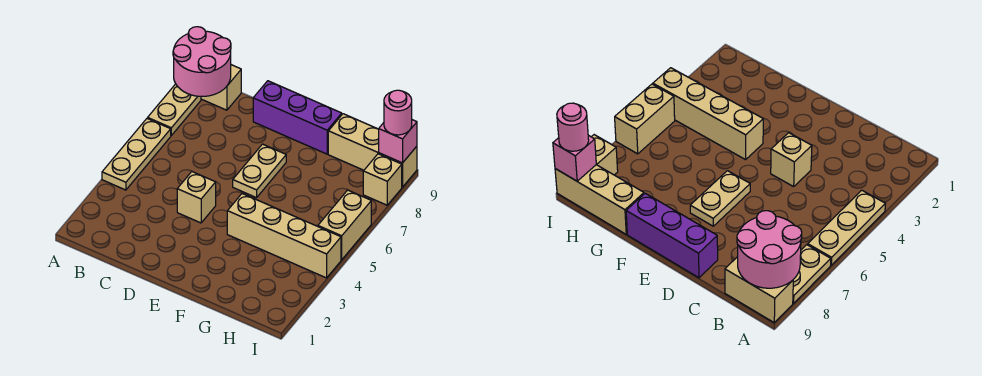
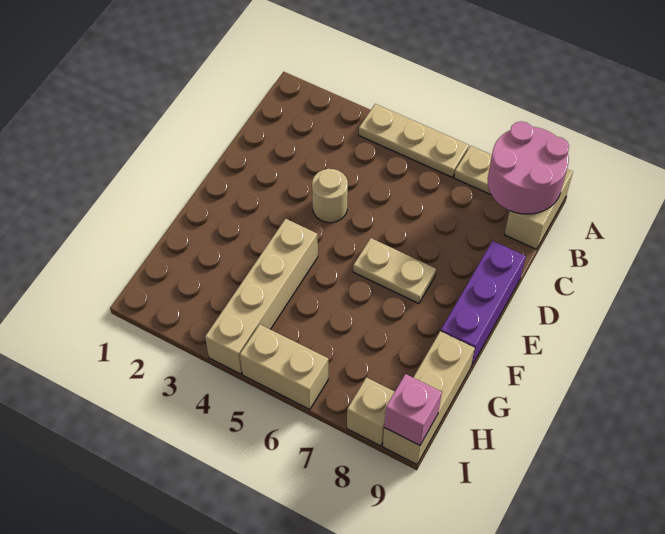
tan 1x1 brick [177,172,216,223] -> tan 1x1 round brick [312,169,348,223]
pink 1x1 round brick [384,90,412,135] -> none

